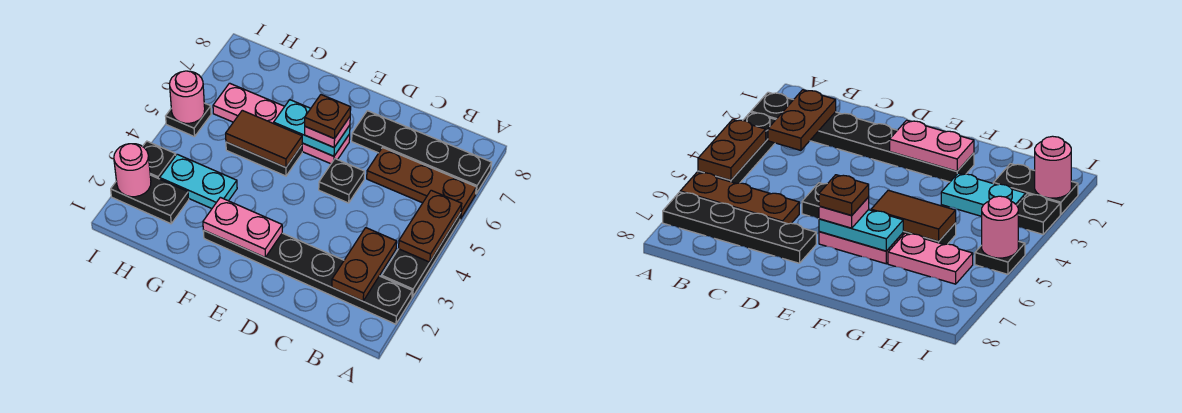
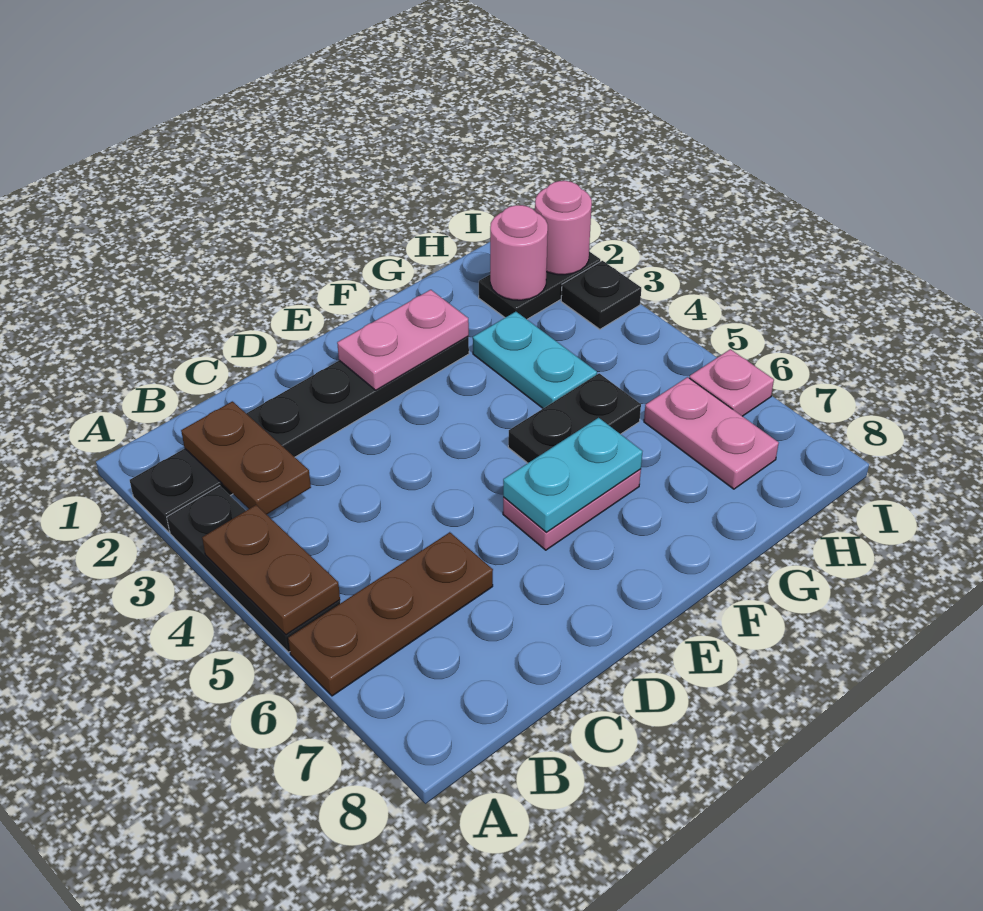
black 1x4 plate [352,111,492,193] -> none
black 1x1 plate [319,159,365,203] -> none
pink 1x1 plate [305,117,350,147] -> pink 1x1 plate moved to [689,349,774,416]
brown 1x1 plate [305,95,351,139] -> none
brown 1x2 tile [226,110,302,167] -> none
cyan 1x2 plate [160,154,237,209] -> cyan 1x2 plate turned to [473,312,597,408]
pink 1x2 plate [213,83,285,123] -> pink 1x2 plate turned to [644,377,779,489]
black 1x1 plate [166,103,211,137] -> none
pink 1x1 round brick [170,71,205,123] -> pink 1x1 round brick moved to [490,205,548,300]

